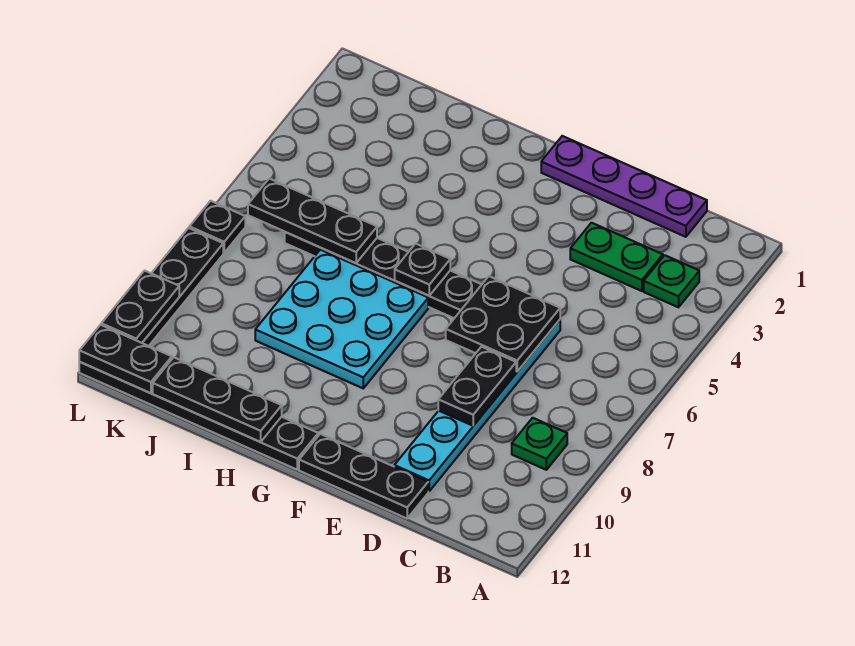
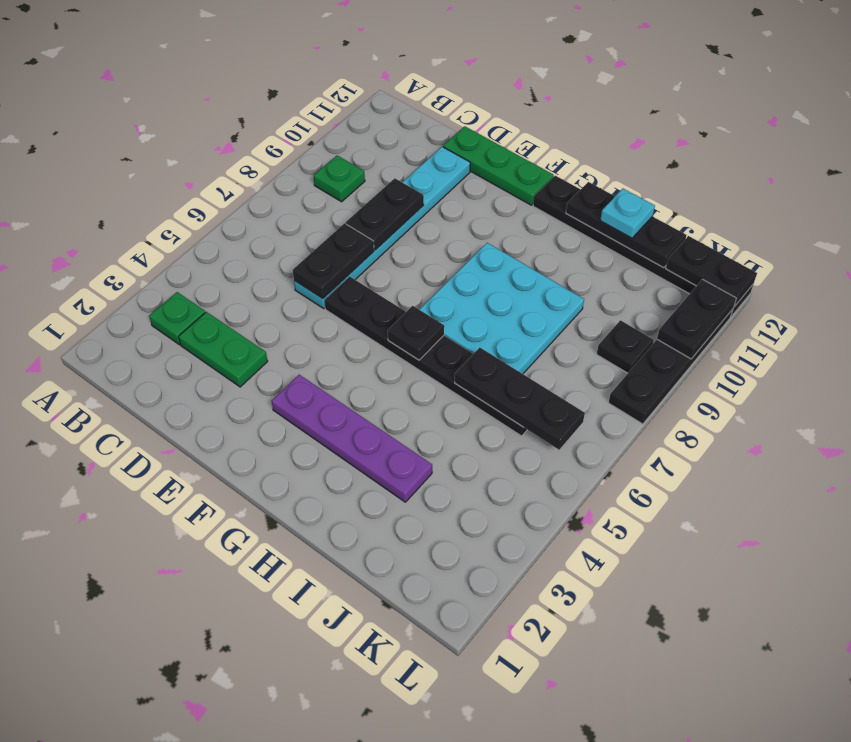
purple 1x4 plate [541,136,707,237] -> purple 1x4 plate moved to [272,375,432,502]
black 2x2 plate [446,276,560,371] -> black 1x2 plate [293,223,374,299]
black 1x3 plate [299,434,428,518] -> green 1x3 plate [443,126,554,205]
none -> cyan 1x1 plate [600,189,655,238]
black 1x1 plate [189,201,245,253] -> black 1x1 plate moved to [597,320,654,373]

